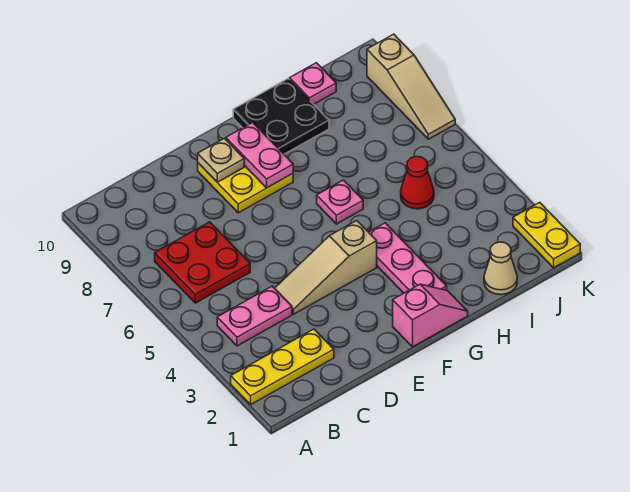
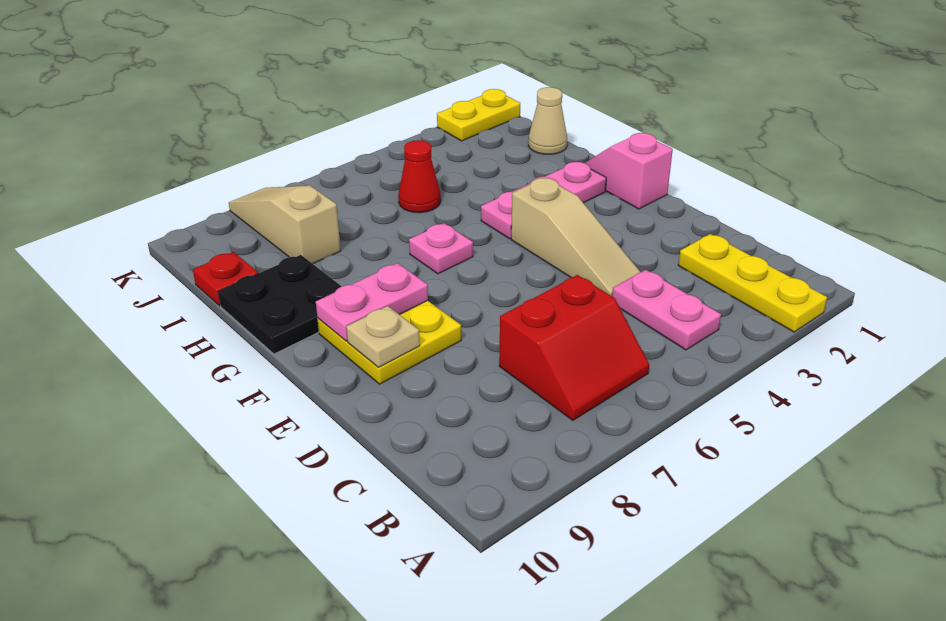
red 2x2 plate [155,222,250,303] -> red 2x2 slope [499,275,649,420]
pink 1x1 plate [290,63,336,104] -> red 1x1 plate [193,252,258,306]
tan 1x3 slope [367,34,455,139] -> tan 1x3 slope turned to [229,185,341,264]

